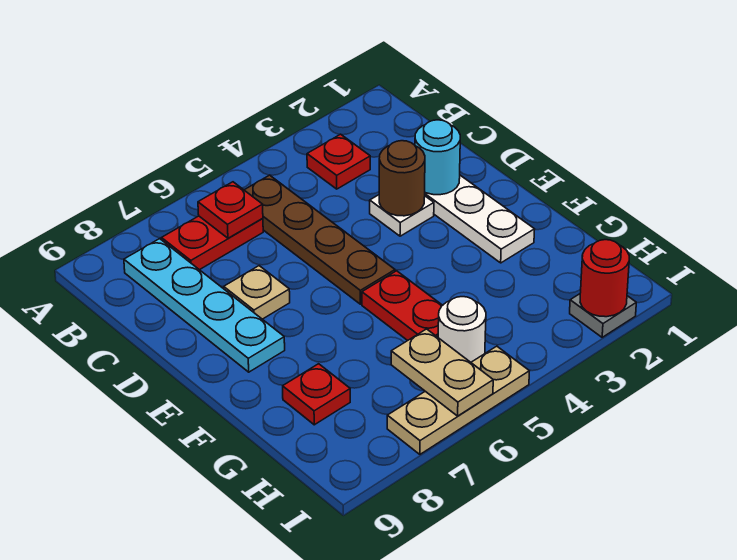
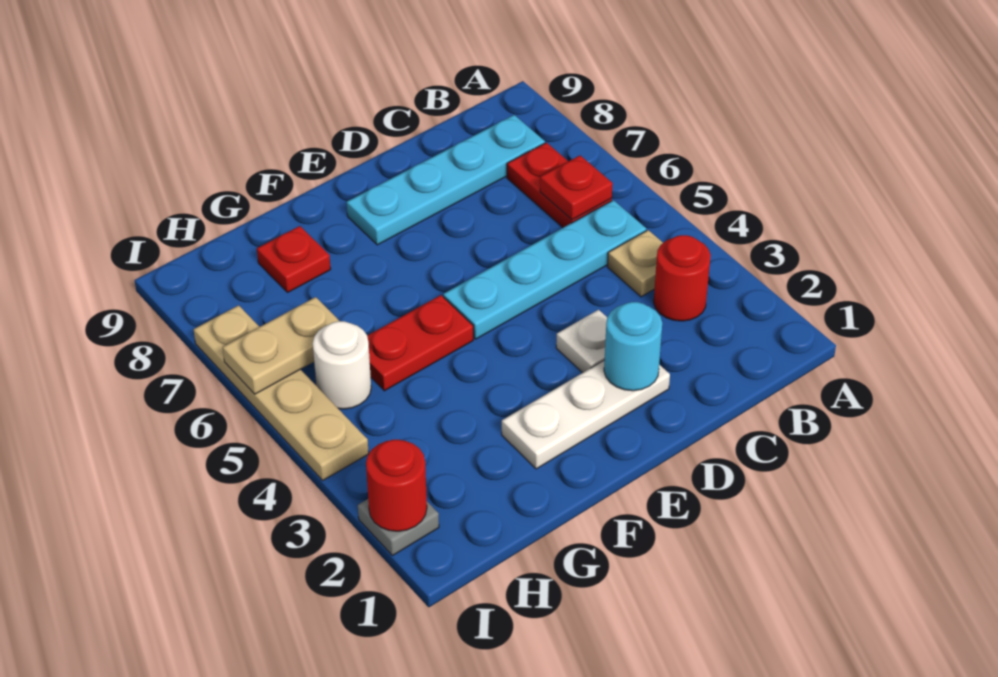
red 1x1 plate [307,134,370,189] -> red 1x1 round brick [654,235,711,321]
brown 1x4 plate [245,175,395,304] -> cyan 1x4 plate [443,200,646,339]
brown 1x1 round brick [379,141,425,216] -> none
tan 1x1 plate [224,266,290,319] -> tan 1x1 plate moved to [608,230,663,297]
tan 1x3 plate [387,346,529,454] -> tan 1x4 plate [194,305,369,480]

